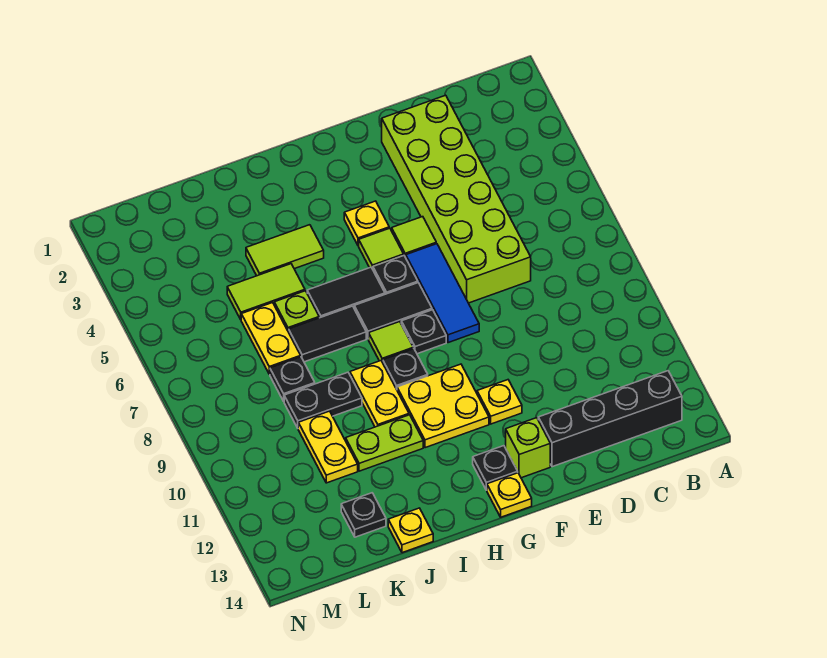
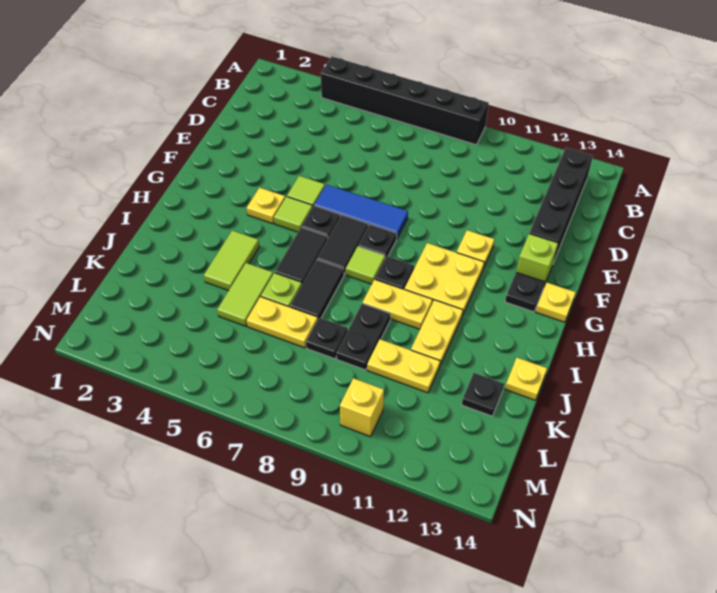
none -> black 1x6 brick [321,57,489,145]
lime 2x6 brick [382,95,531,303] -> none
lime 1x2 plate [346,415,423,471] -> yellow 1x2 plate [411,300,463,365]
none -> yellow 1x1 brick [340,378,384,437]

